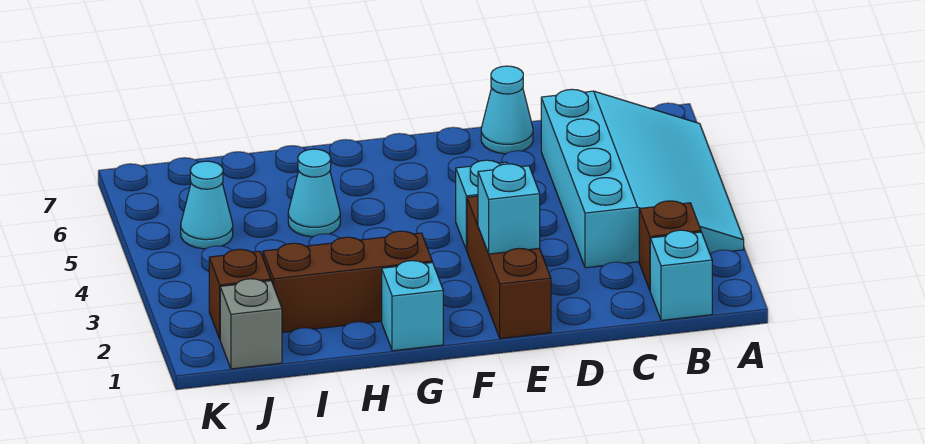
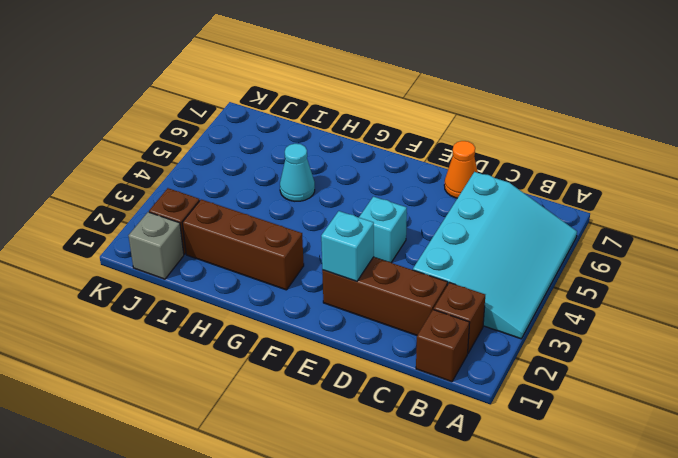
cyan 1x1 brick [650,230,712,320] -> brown 1x1 brick [416,309,470,382]
cyan 1x1 cone [481,66,533,154] -> orange 1x1 cone [444,141,478,198]
brown 1x3 brick [467,196,551,339] -> brown 1x3 brick turned to [322,257,448,335]
cyan 1x1 brick [382,261,443,351] -> none
cyan 1x1 cone [181,161,233,249] -> none

